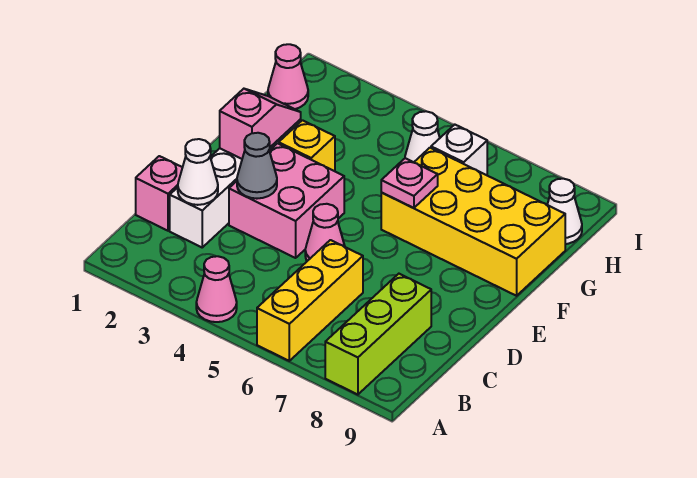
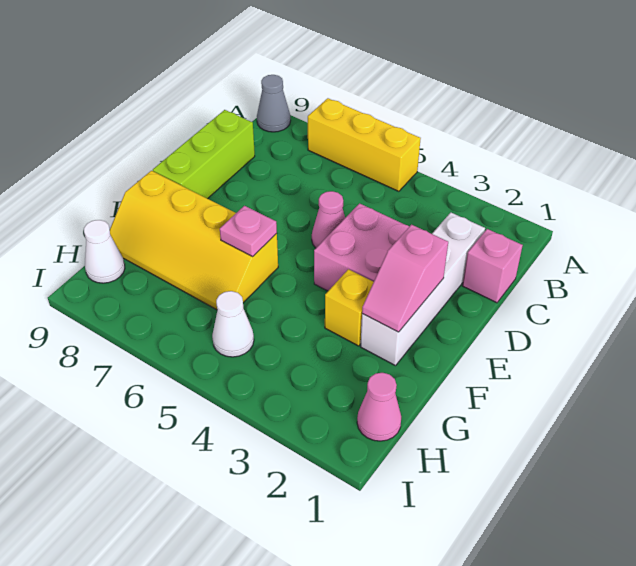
pink 1x1 cone [196,256,237,322] -> none
yellow 1x3 brick [257,240,363,361] -> yellow 1x3 brick turned to [308,98,421,191]
lime 1x3 brick [325,274,431,395] -> lime 1x3 brick moved to [153,110,255,199]
white 1x1 cone [178,139,218,205] -> none
grey 1x1 cone [237,133,277,199] -> grey 1x1 cone moved to [257,75,291,132]
yellow 2x4 brick [381,148,565,296] -> yellow 2x4 slope [110,171,278,310]
white 1x1 brick [431,125,487,175] -> none

